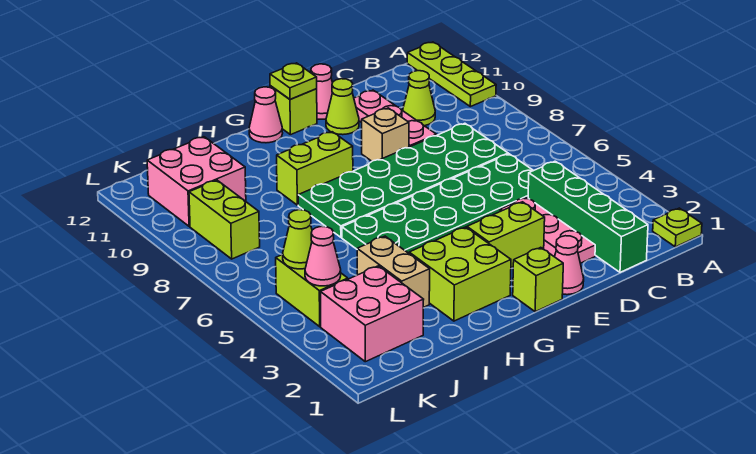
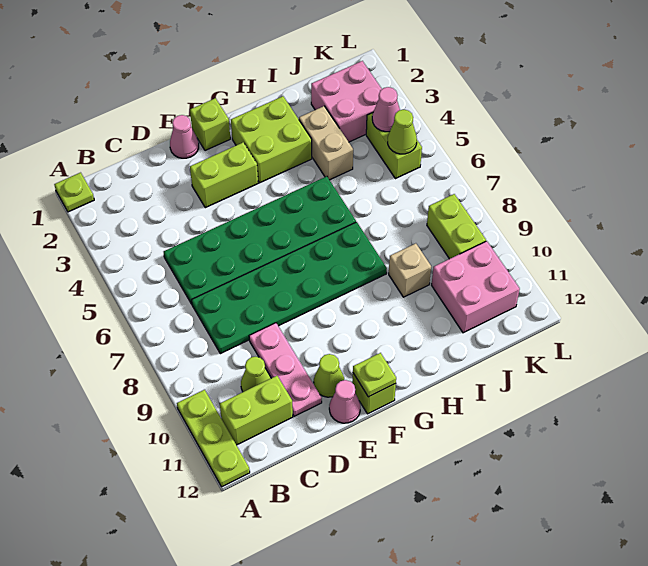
green 1x4 brick [528,161,648,272] -> none
pink 1x3 plate [500,197,595,263] -> none
tan 1x1 brick [362,108,409,161] -> tan 1x1 brick moved to [389,243,431,297]
lime 1x2 brick [277,132,353,205] -> lime 1x2 brick moved to [220,376,293,445]
pink 1x1 cone [249,87,283,143] -> none

